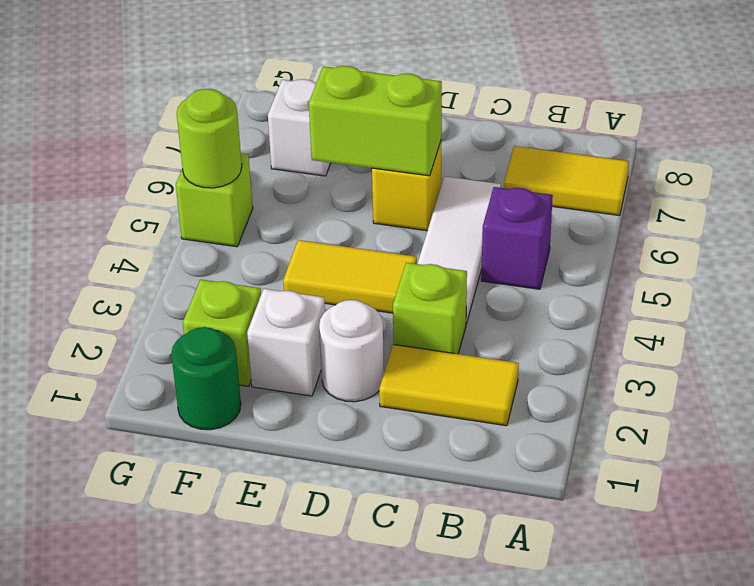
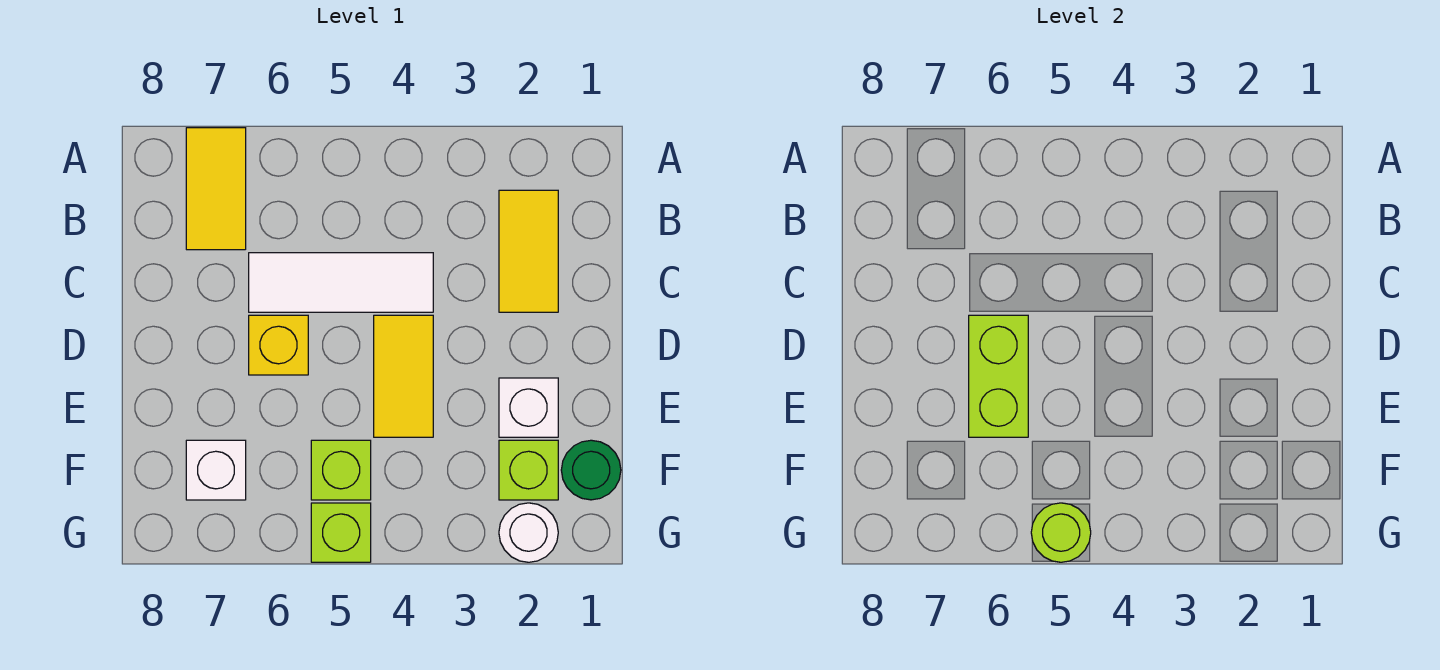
purple 1x1 brick [481,187,553,289] -> none
lime 1x1 brick [393,263,467,354] -> lime 1x1 brick moved to [311,440,371,500]
white 1x1 round brick [319,300,384,402] -> white 1x1 round brick moved to [499,503,558,562]

